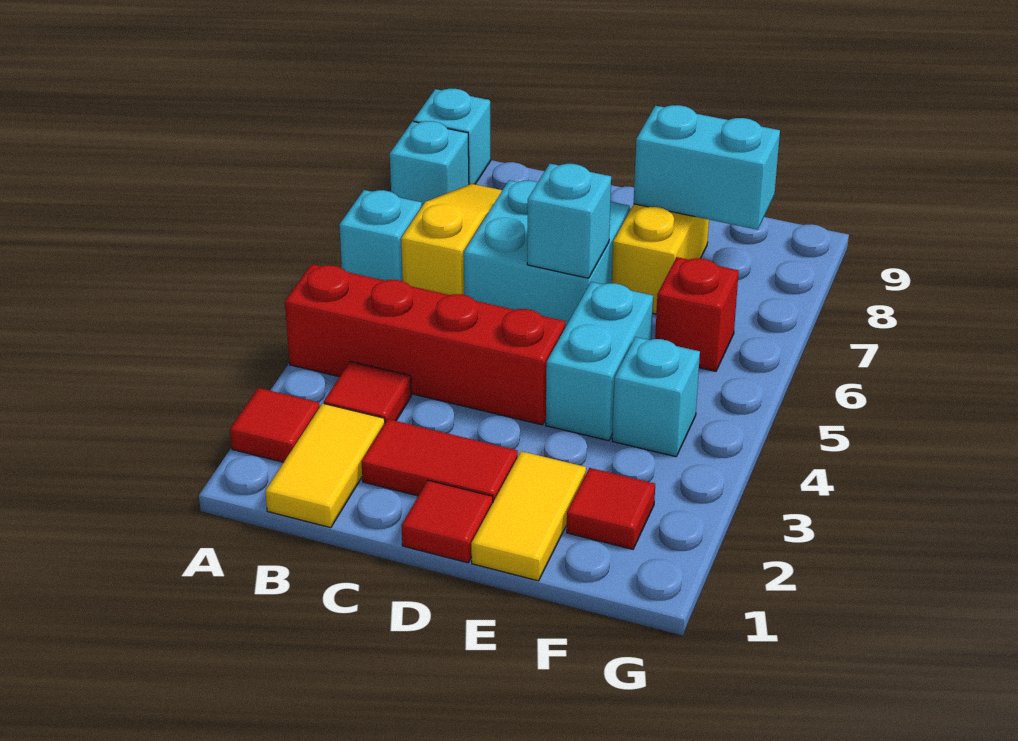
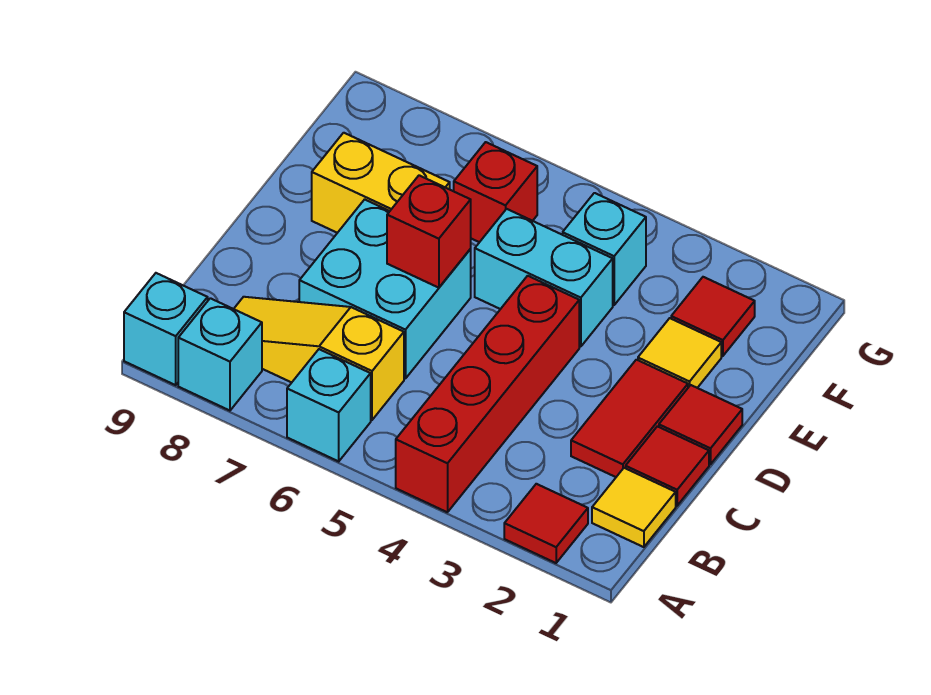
yellow 1x2 tile [265,403,385,528] -> yellow 1x1 tile [592,468,676,547]
red 1x1 tile [324,361,411,422] -> red 1x1 tile moved to [626,426,709,506]
cyan 1x1 brick [527,164,611,278] -> red 1x1 brick [387,175,471,288]
yellow 1x2 tile [471,451,586,581] -> yellow 1x1 tile [638,318,721,388]
cyan 1x2 brick [634,105,780,230] -> none

